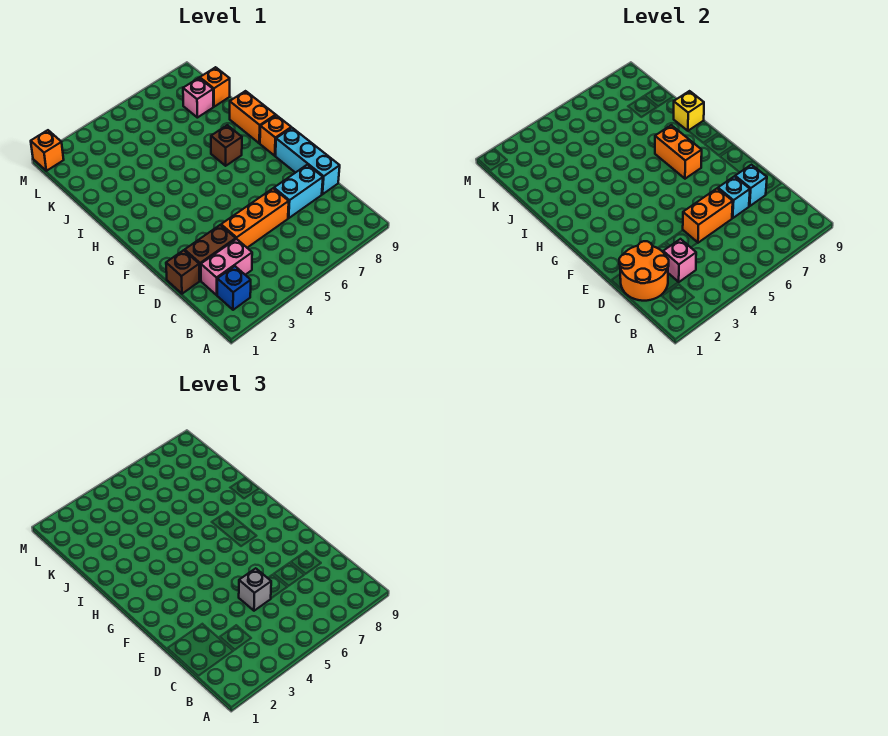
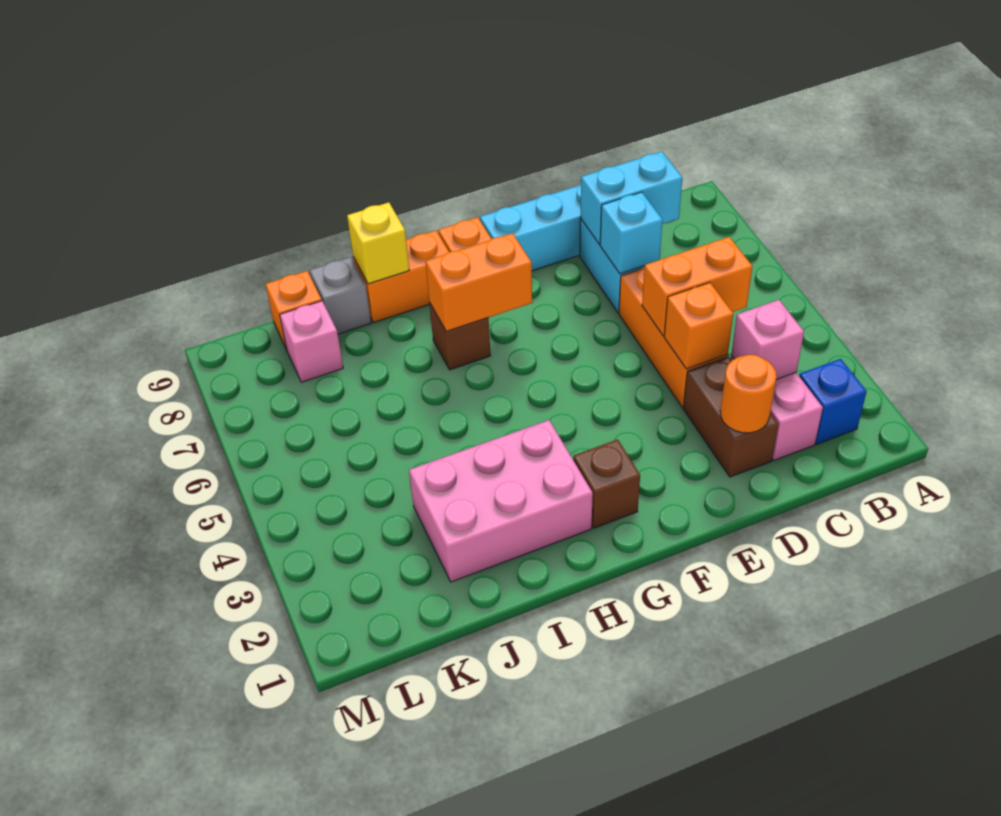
orange 2x2 round brick [619,241,669,301] -> orange 1x1 round brick [720,355,776,433]
brown 1x1 brick [166,250,200,294] -> brown 1x1 brick moved to [573,440,640,528]
orange 1x2 brick [683,188,733,243] -> orange 1x2 brick turned to [642,237,753,336]
grey 1x1 brick [239,568,271,611] -> grey 1x1 brick moved to [310,257,371,334]
cyan 1x1 brick [735,165,767,206] -> cyan 1x2 brick [581,152,682,244]
none -> pink 2x3 brick [409,420,593,582]
orange 1x1 brick [31,130,64,171] -> orange 1x1 brick moved to [664,283,733,369]

